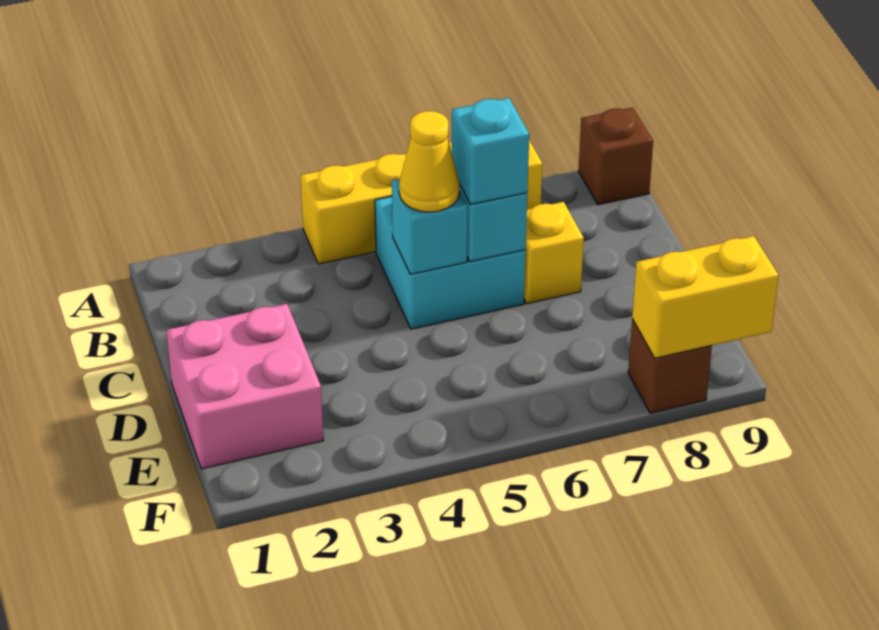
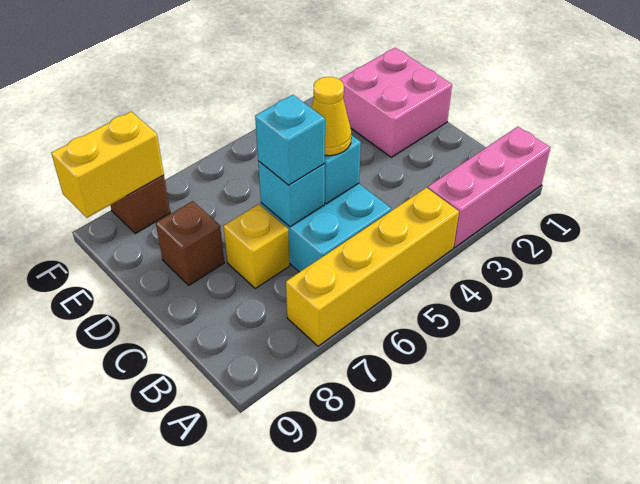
none -> pink 1x3 brick [428,127,550,248]
brown 1x1 brick [579,107,653,205] -> brown 1x1 brick moved to [156,201,224,285]

